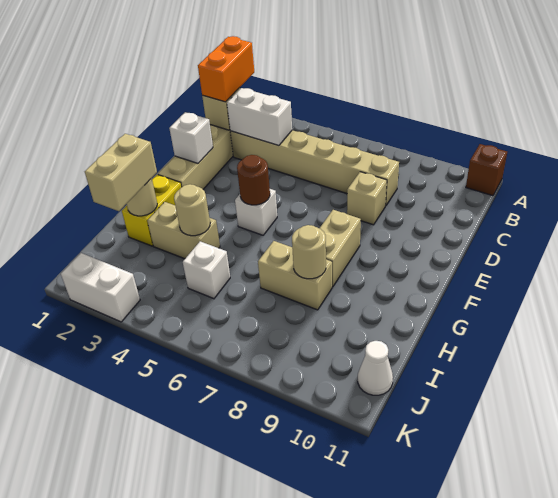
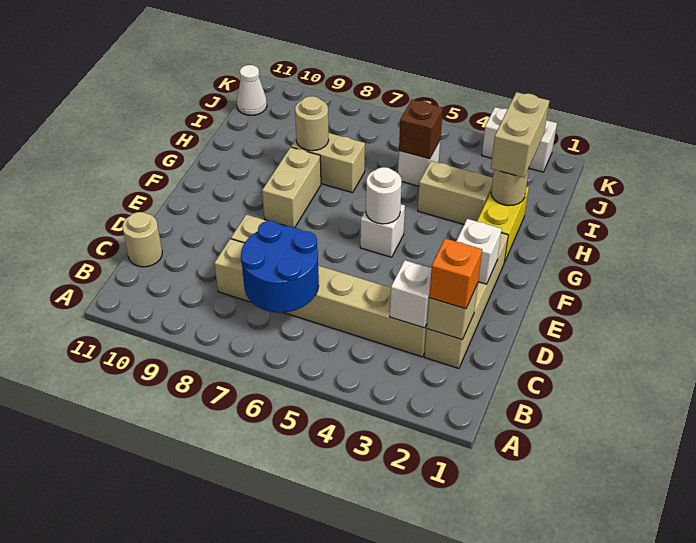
brown 1x1 brick [466,144,507,196] -> brown 1x1 brick moved to [399,100,443,159]
orange 1x2 brick [198,36,254,102] -> orange 1x1 brick [429,238,482,309]
none -> blue 2x2 round brick [241,221,319,313]
white 1x2 brick [227,88,292,146] -> white 1x1 brick [390,260,432,328]
brown 1x1 round brick [237,155,270,205] -> white 1x1 round brick [366,167,402,224]
tan 1x1 round brick [174,184,210,236] -> tan 1x1 round brick moved to [122,212,162,267]

